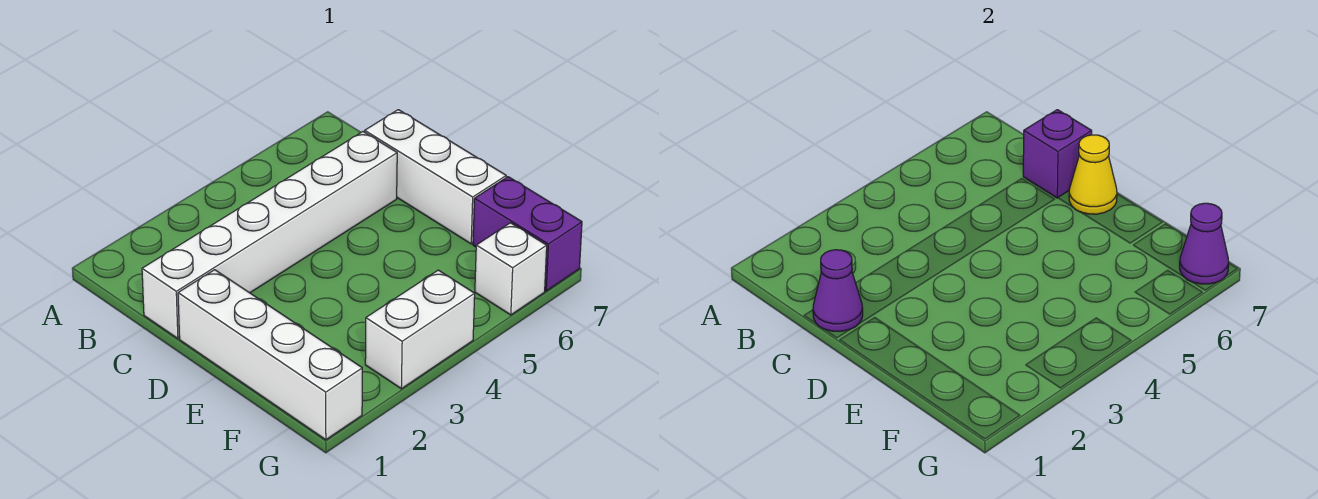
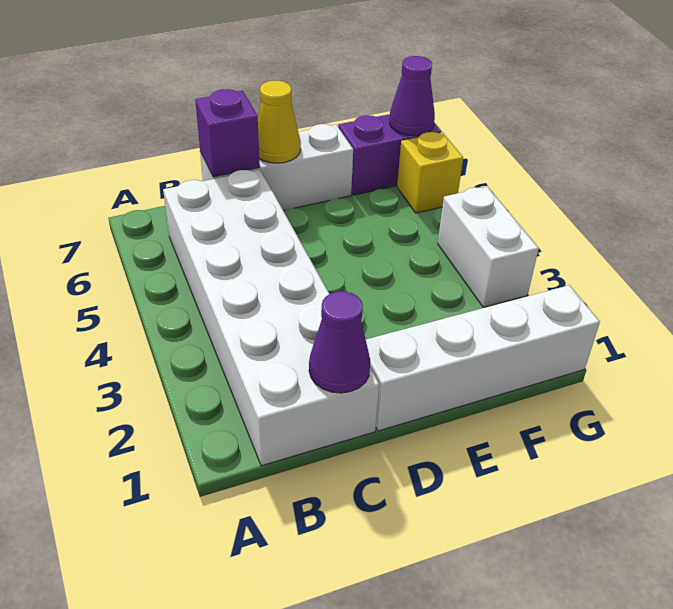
white 1x6 brick [142,132,397,339] -> white 2x6 brick [163,170,379,466]
white 1x1 brick [475,223,547,315] -> yellow 1x1 brick [397,132,463,213]

